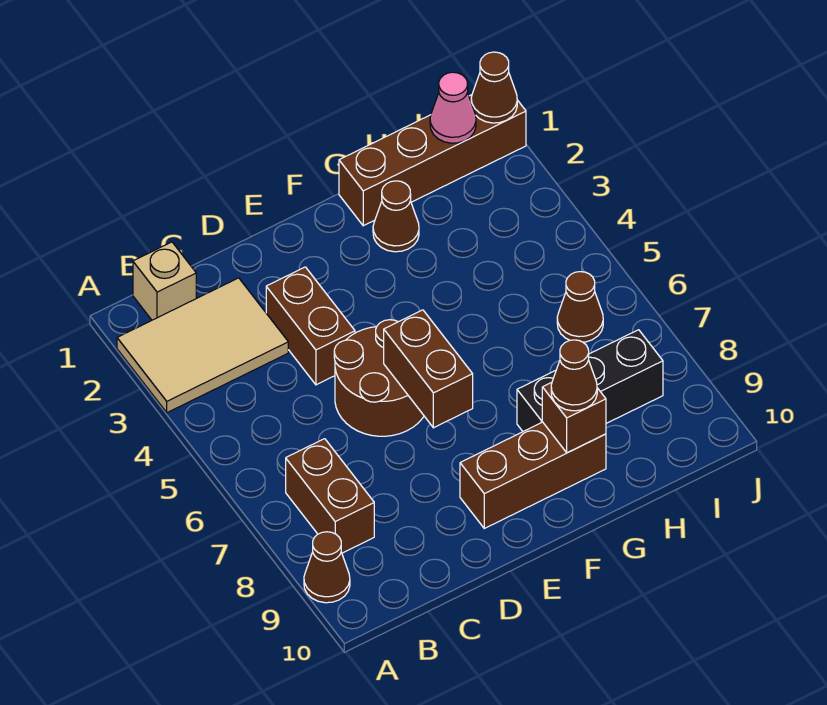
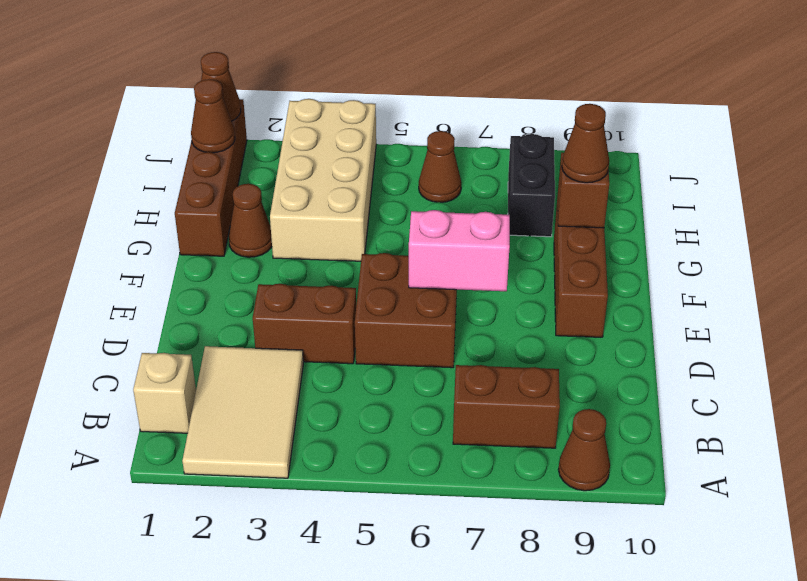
brown 2x2 round brick [334,320,424,436] -> brown 2x2 brick [355,253,457,368]
brown 1x2 brick [384,310,473,428] -> pink 1x2 brick [409,210,510,291]
none -> tan 2x4 brick [270,99,376,261]
black 1x3 brick [517,330,663,431] -> black 1x2 brick [508,134,555,237]
pink 1x1 cone [430,72,476,143] -> brown 1x1 cone [191,79,235,153]

